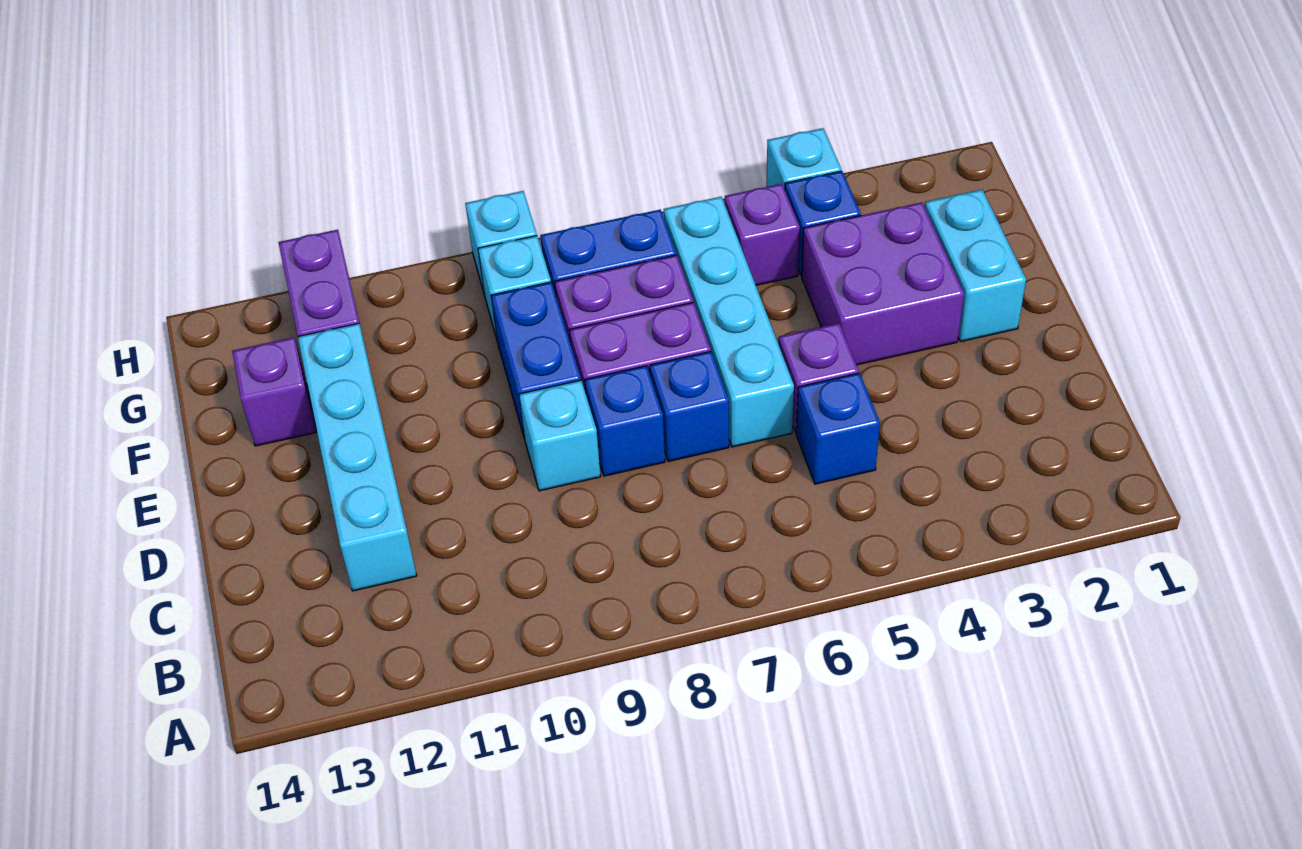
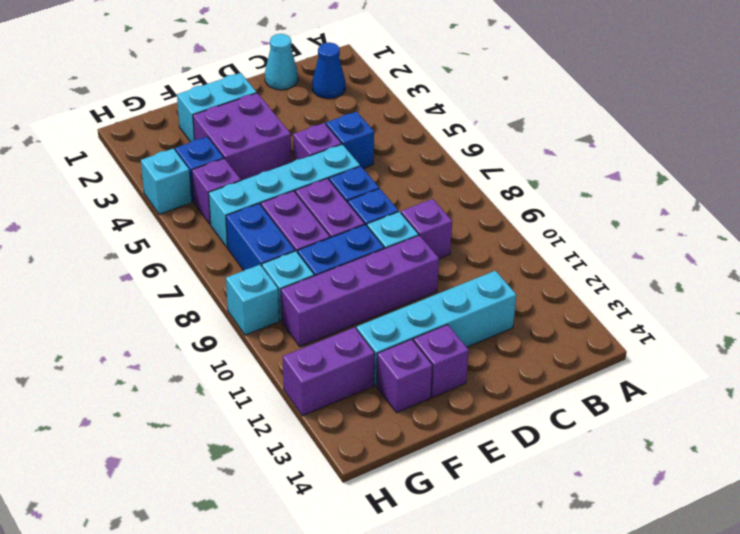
none -> blue 1x1 cone [312,42,345,99]
none -> cyan 1x1 cone [265,34,298,90]
none -> purple 1x1 brick [401,199,452,259]
none -> purple 1x4 brick [281,235,439,347]
none -> purple 1x1 brick [414,325,469,397]

